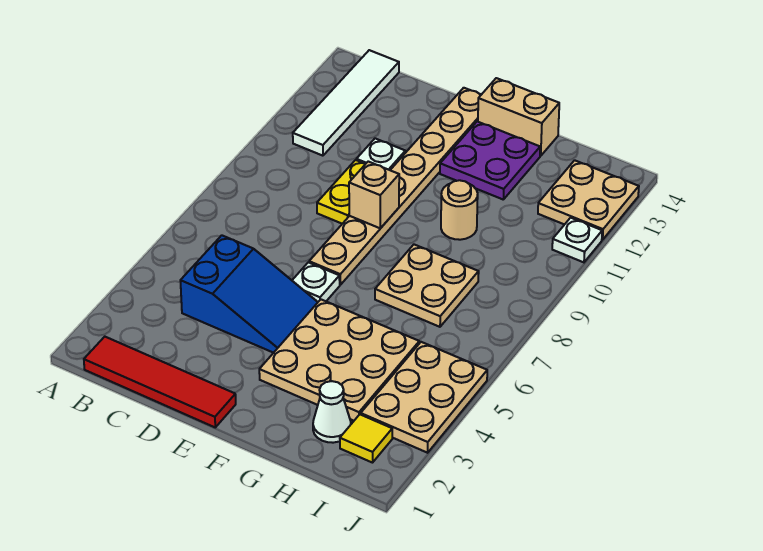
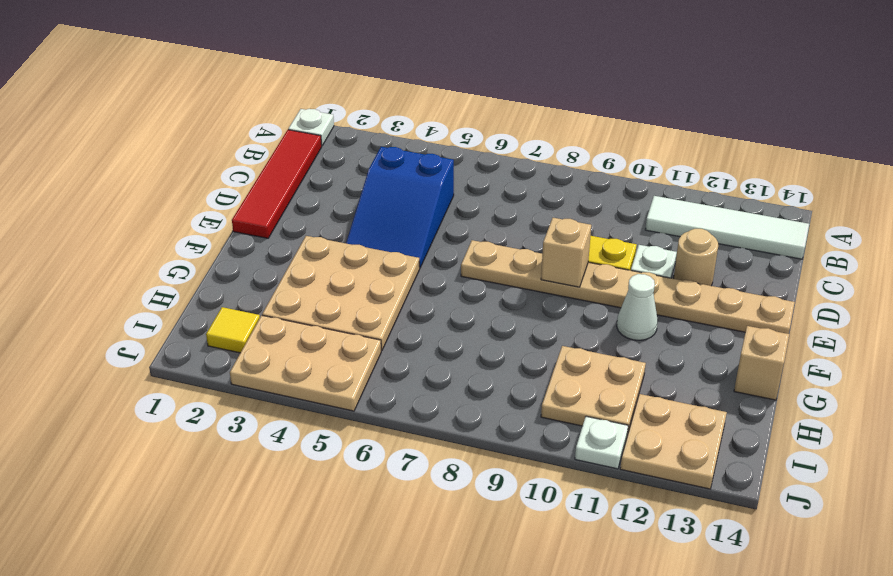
white 1x1 plate [292,262,340,302] -> white 1x1 plate moved to [288,109,334,146]
purple 2x2 plate [440,122,540,199] -> none
tan 1x2 brick [478,78,559,156] -> tan 1x1 brick [734,326,789,400]
tan 2x2 plate [375,245,479,327] -> tan 2x2 plate moved to [541,346,646,434]
tan 1x1 round brick [441,180,478,240] -> tan 1x1 round brick moved to [674,229,718,286]
white 1x1 cone [313,381,351,443] -> white 1x1 cone moved to [617,274,658,340]

